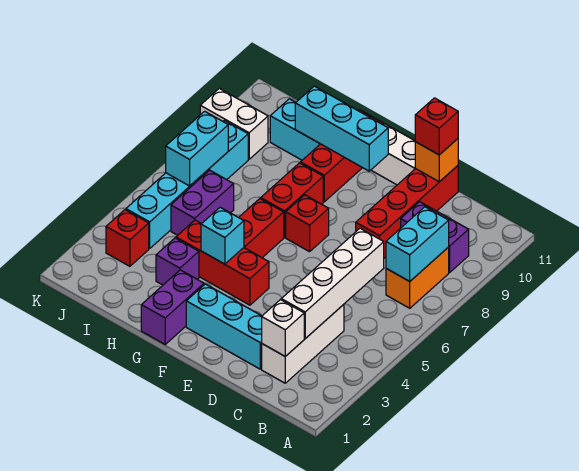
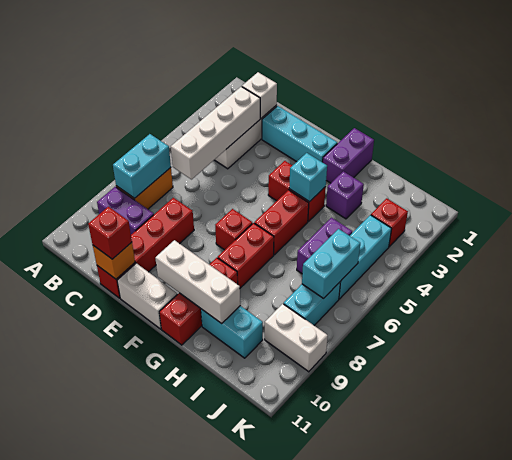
red 1x3 brick [176,220,269,305] -> red 1x2 brick [268,161,326,222]
cyan 1x3 brick [295,86,388,171] -> white 1x3 brick [155,240,240,324]

